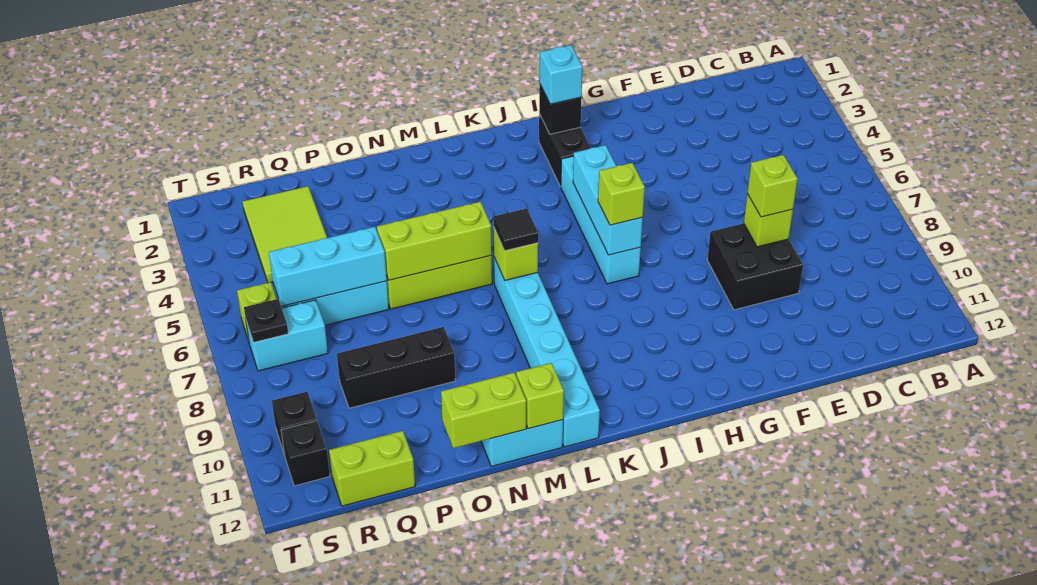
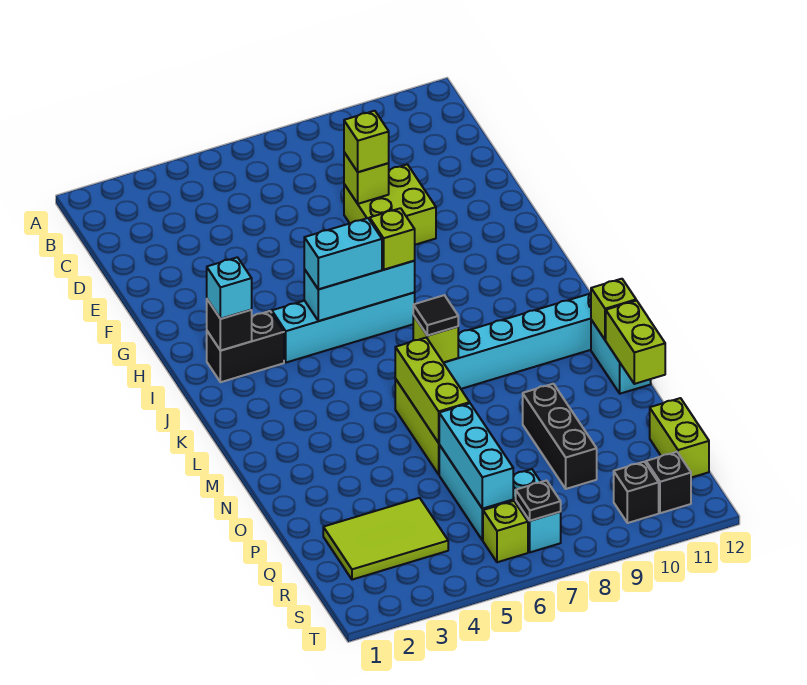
black 2x2 brick [707,223,803,310] -> lime 2x2 brick [344,164,436,245]
none -> cyan 1x2 brick [304,218,382,289]

